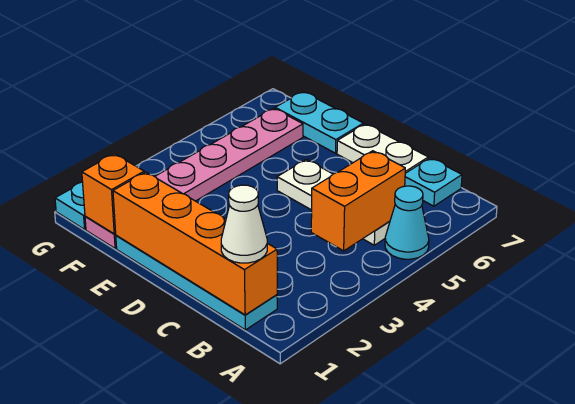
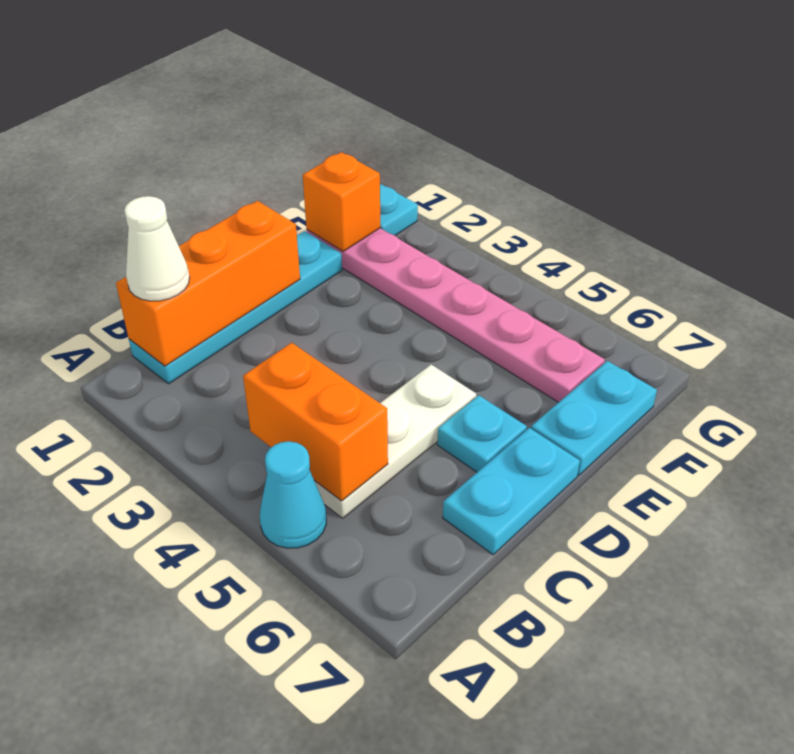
orange 1x4 brick [113,172,277,315] -> orange 1x3 brick [116,201,300,366]
cyan 1x1 plate [405,158,462,206] -> cyan 1x1 plate moved to [437,395,527,472]
white 1x2 plate [337,124,428,173] -> cyan 1x2 plate [443,428,580,555]

